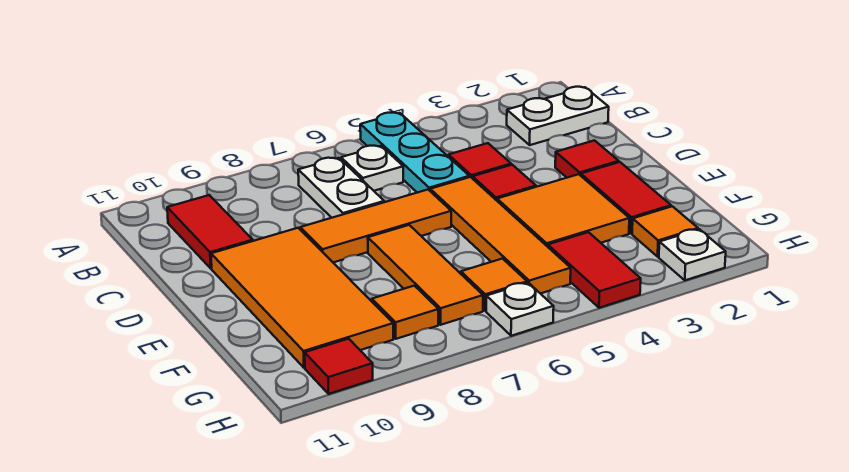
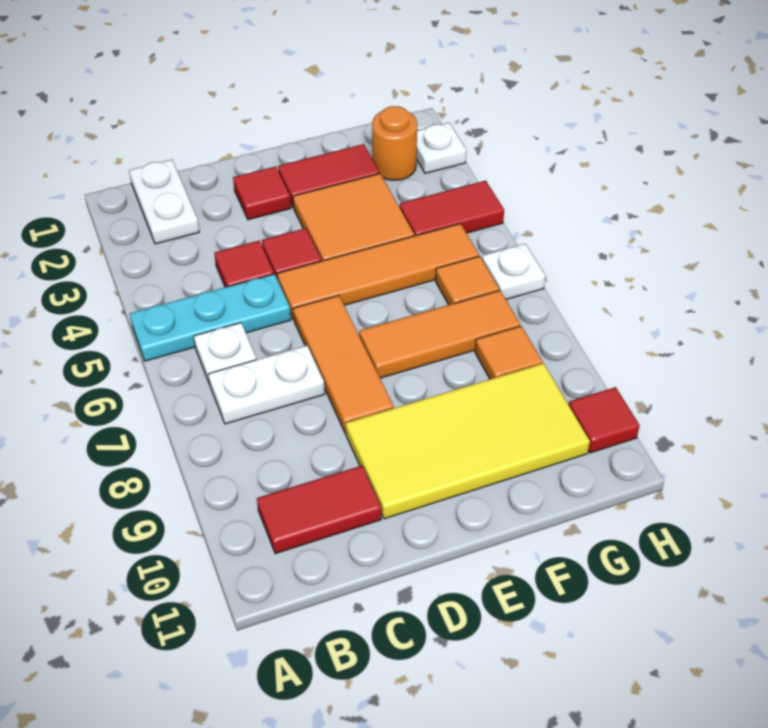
orange 2x4 tile [211,228,393,368] -> yellow 2x4 tile [346,363,590,519]
orange 1x1 tile [632,206,698,257] -> orange 1x1 round brick [372,106,417,180]

